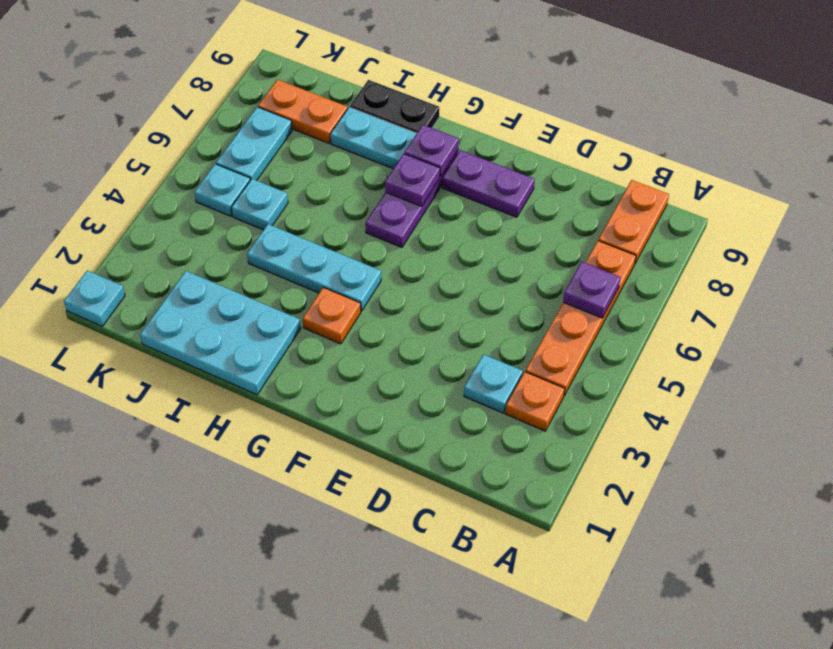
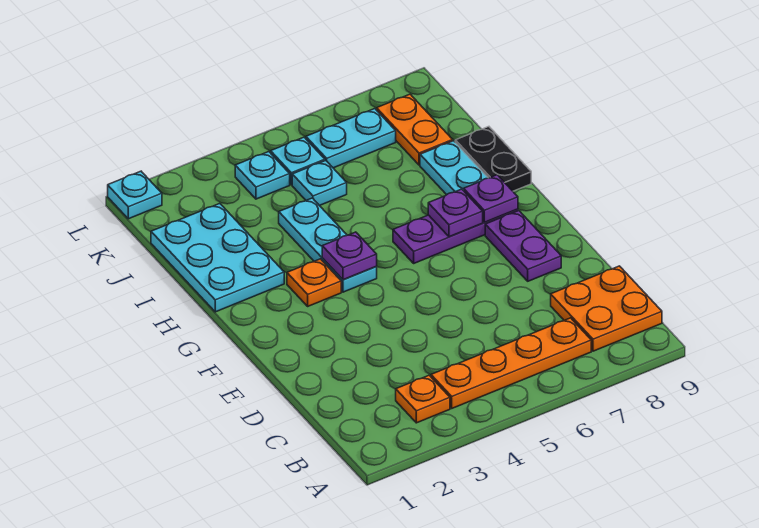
purple 1x1 plate [563,262,621,318] -> purple 1x1 plate moved to [322,232,377,280]
orange 1x2 plate [598,180,669,263] -> orange 2x2 plate [551,266,662,351]
cyan 1x1 plate [464,354,523,413] -> cyan 1x1 plate moved to [235,152,290,199]

